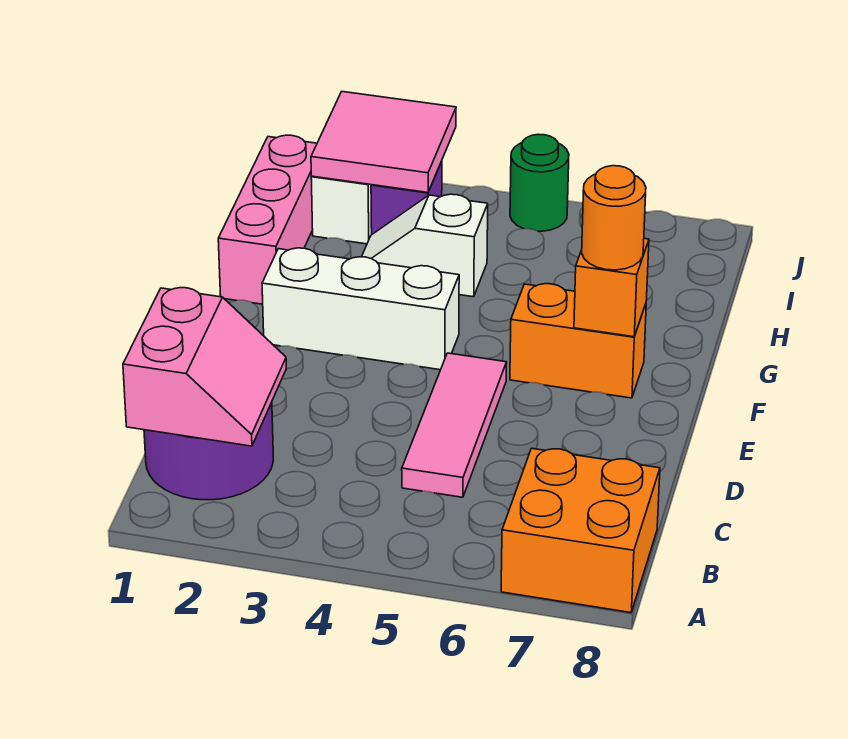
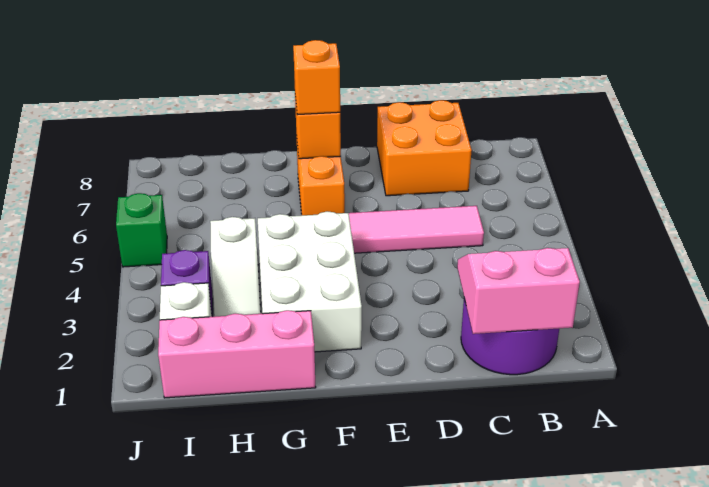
orange 2x2 brick [501,448,660,613] -> orange 2x2 brick moved to [377,100,472,196]
white 1x3 brick [262,248,459,370] -> white 2x3 brick [258,211,362,352]
orange 1x1 round brick [582,166,646,270] -> orange 1x1 brick [293,40,340,115]
pink 2x2 tile [311,92,456,193] -> none
green 1x1 round brick [510,134,569,231] -> green 1x1 brick [116,193,167,267]

